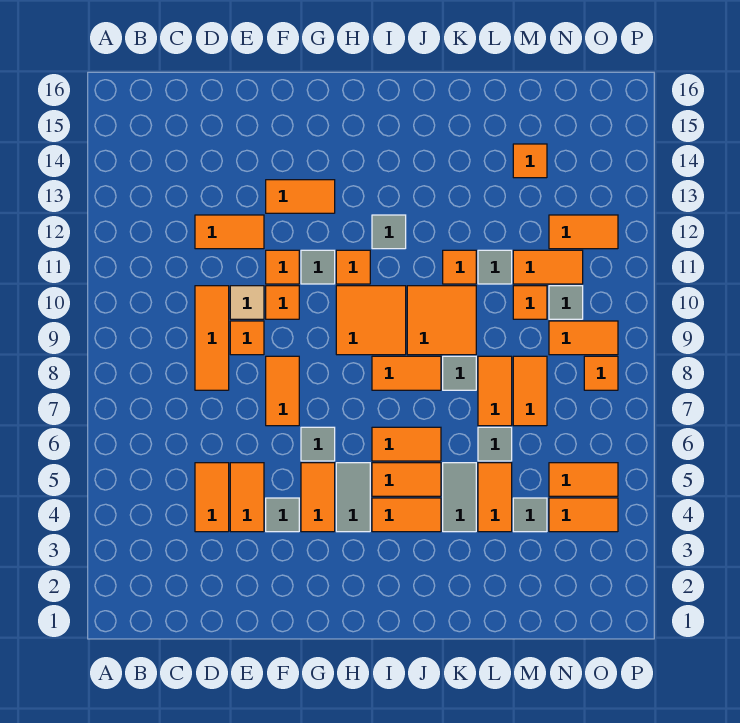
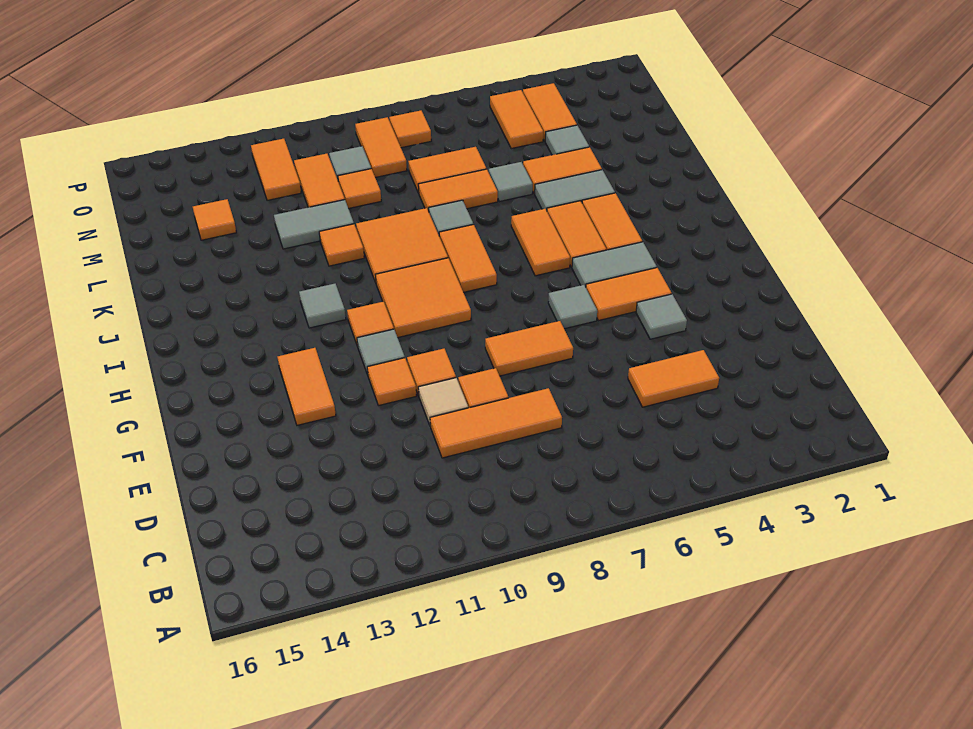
orange 1x2 tile [195,215,264,249] -> none
orange 1x2 tile [230,463,264,532] -> none
grey 1x1 tile [478,250,512,284] -> grey 1x2 tile [274,200,354,249]

